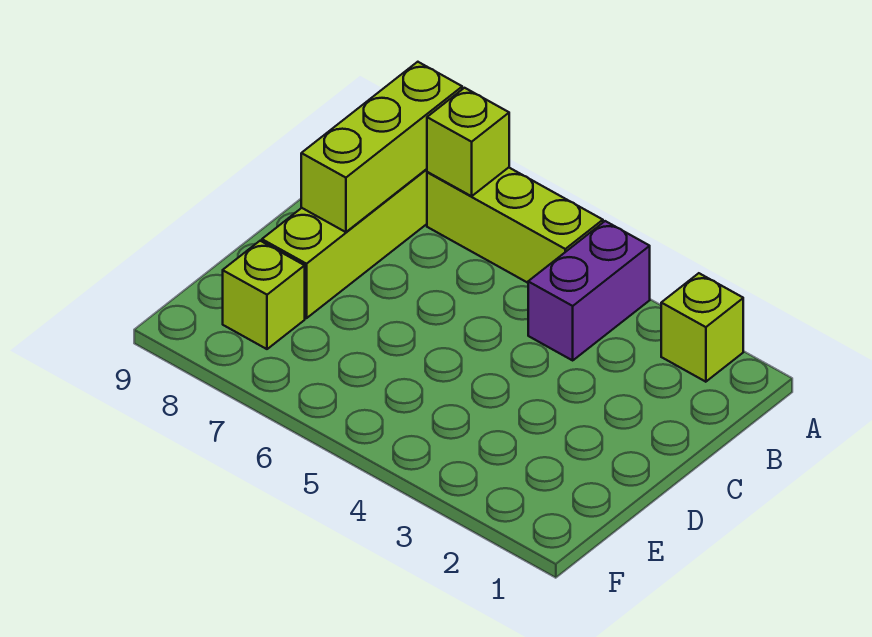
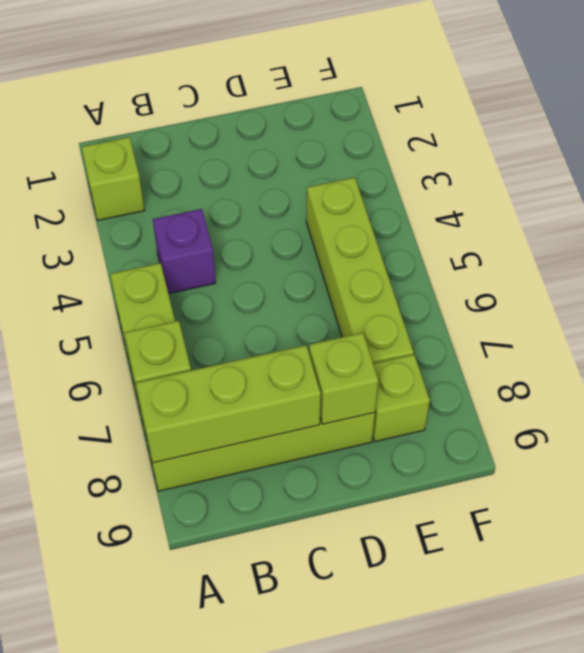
purple 1x2 brick [528,221,650,360] -> purple 1x1 brick [153,209,216,294]
none -> lime 1x1 brick [309,333,378,424]
none -> lime 1x4 brick [306,177,414,363]

